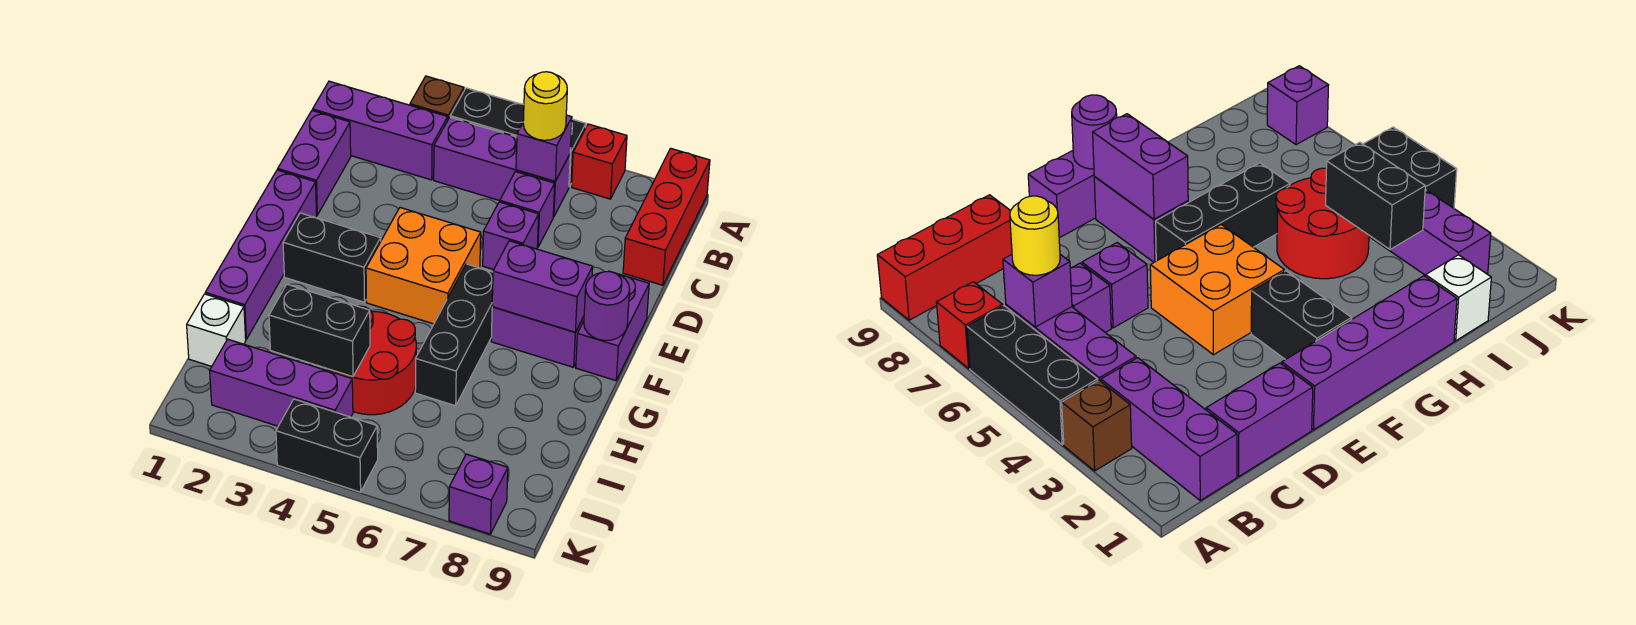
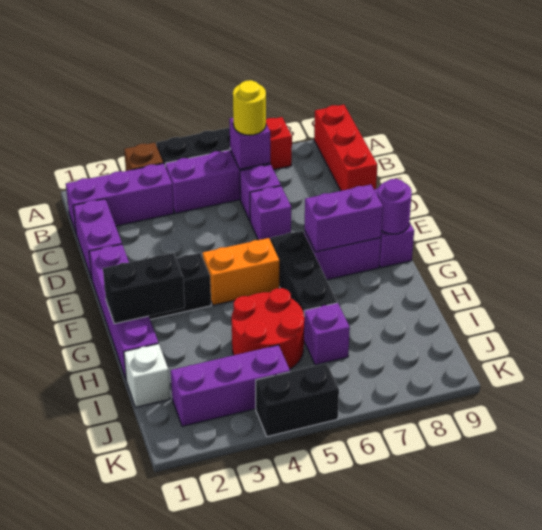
orange 2x2 brick [366,208,481,324] -> orange 1x2 brick [202,238,280,305]
black 1x2 brick [269,284,370,377] -> black 1x2 brick moved to [103,253,185,324]
purple 1x1 brick [449,454,508,534] -> purple 1x1 brick moved to [304,303,350,365]

